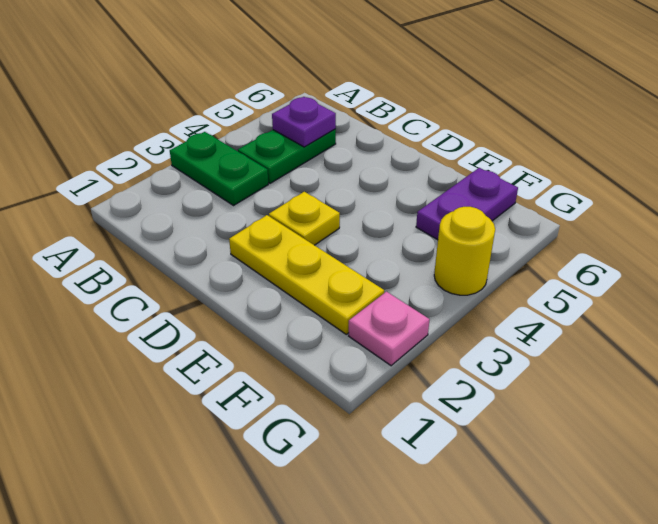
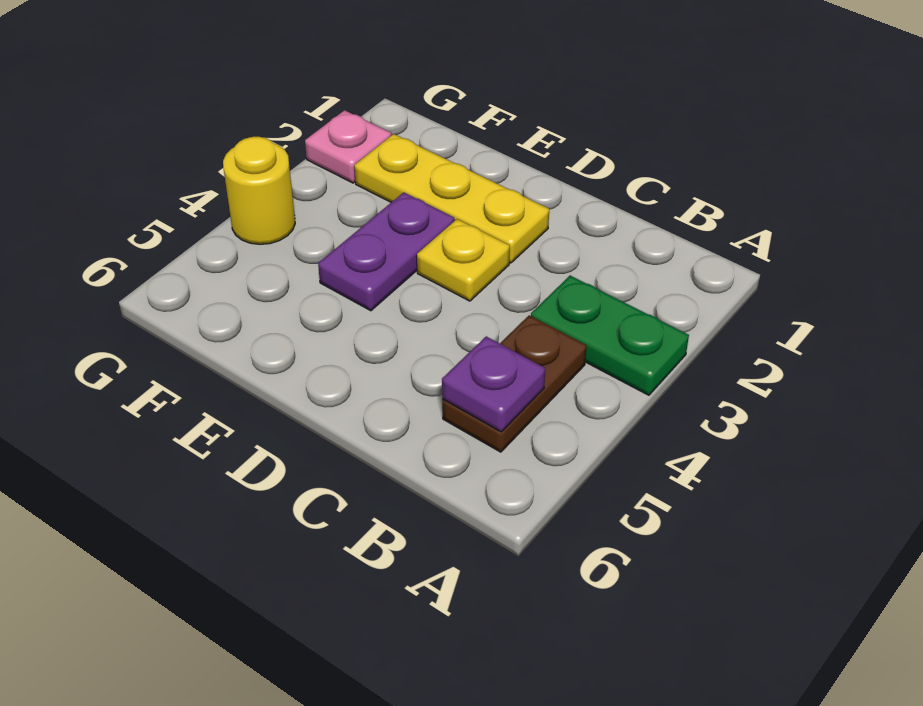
green 1x2 plate [238,129,336,183] -> brown 1x2 plate [442,315,587,452]
purple 1x2 plate [416,168,518,240] -> purple 1x2 plate moved to [318,192,454,311]

